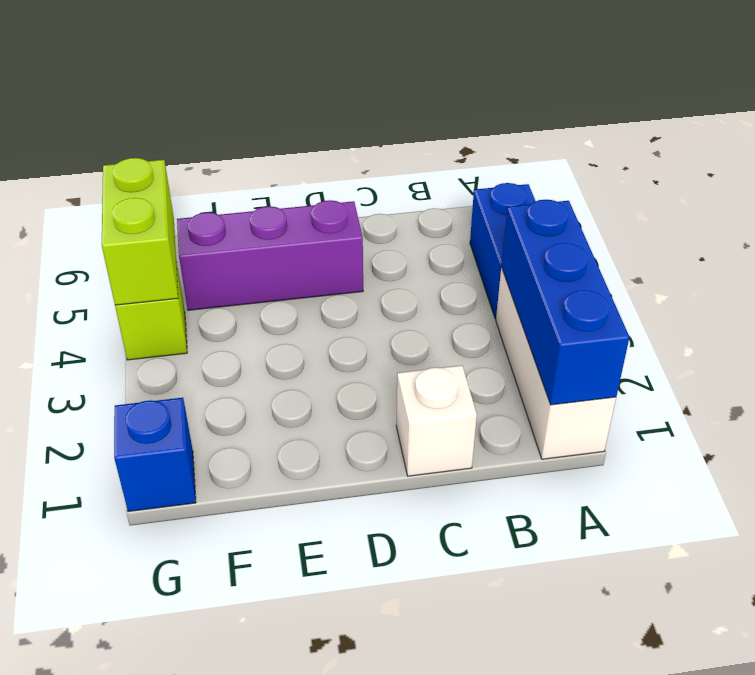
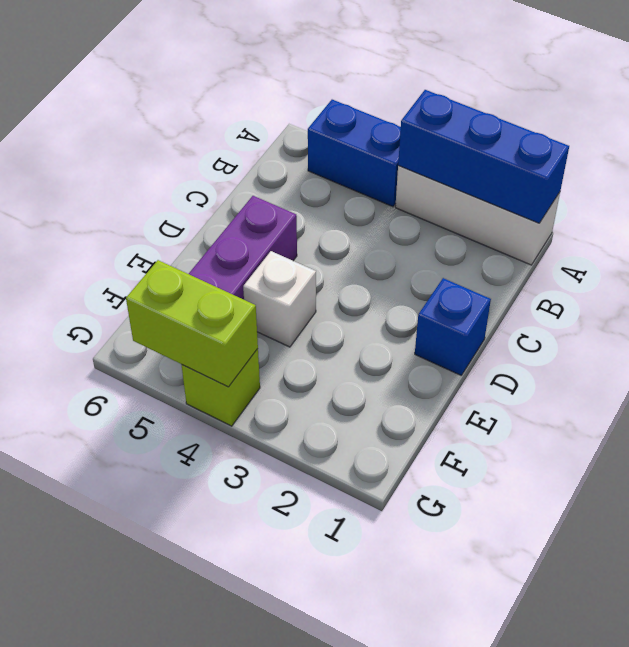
white 1x1 brick [396,365,477,476] -> white 1x1 brick moved to [243,251,316,347]
blue 1x1 brick [114,398,196,511] -> blue 1x1 brick moved to [415,278,491,375]

